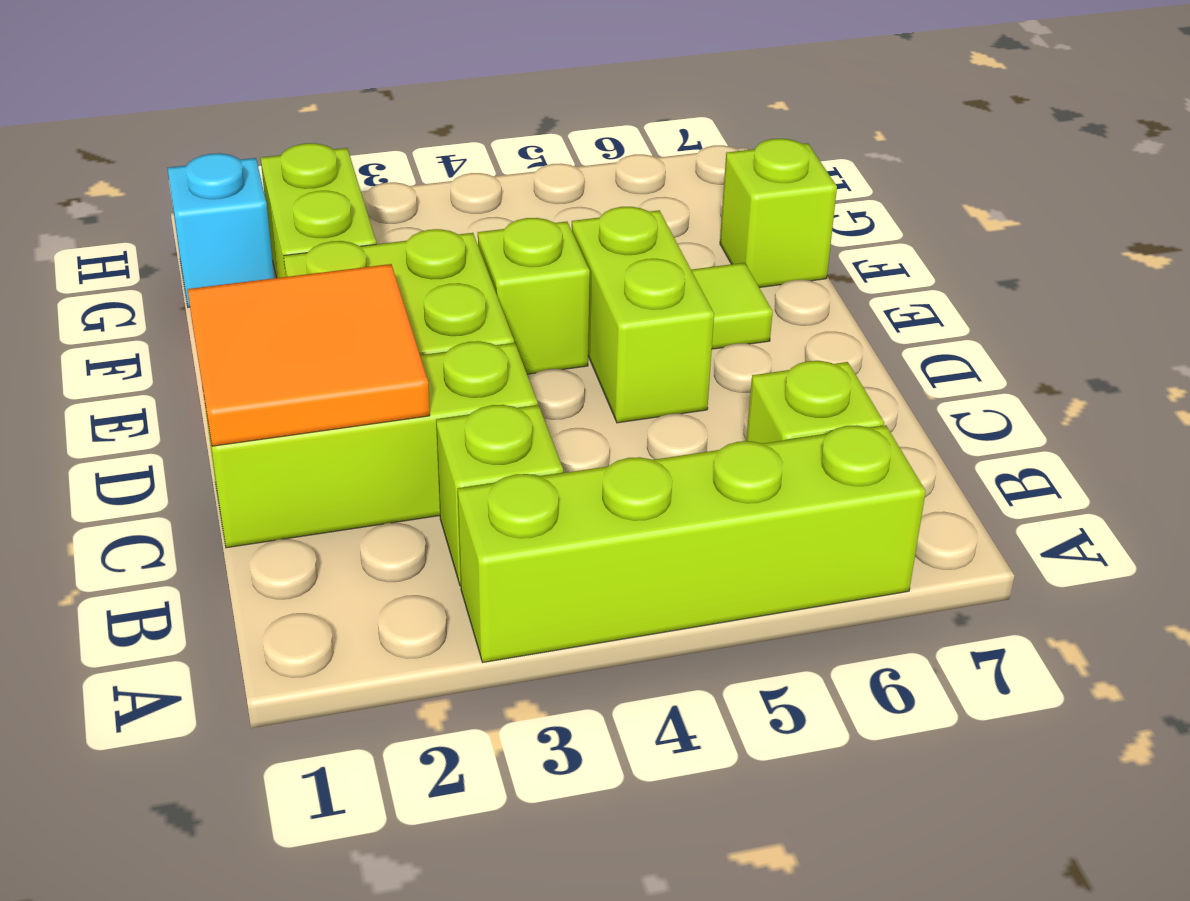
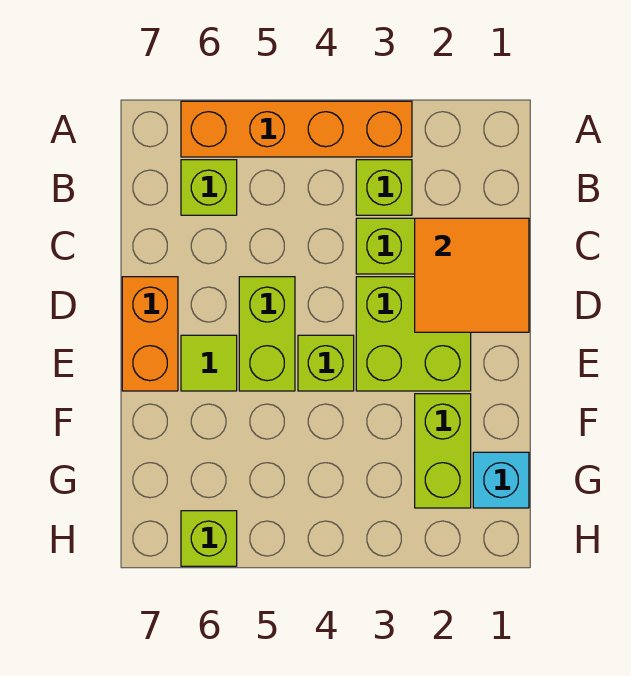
lime 1x4 brick [458,425,926,662] -> orange 1x4 brick [181,101,412,157]
none -> orange 1x2 brick [122,277,178,391]
lime 1x1 brick [720,139,837,288] -> lime 1x1 brick moved to [181,511,237,566]

